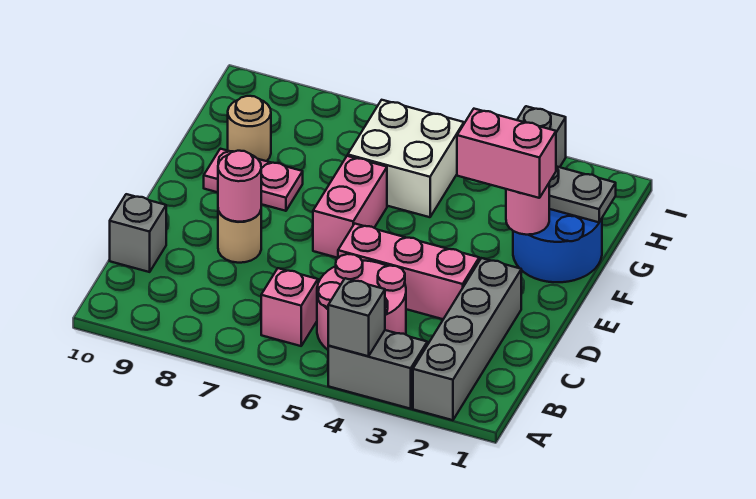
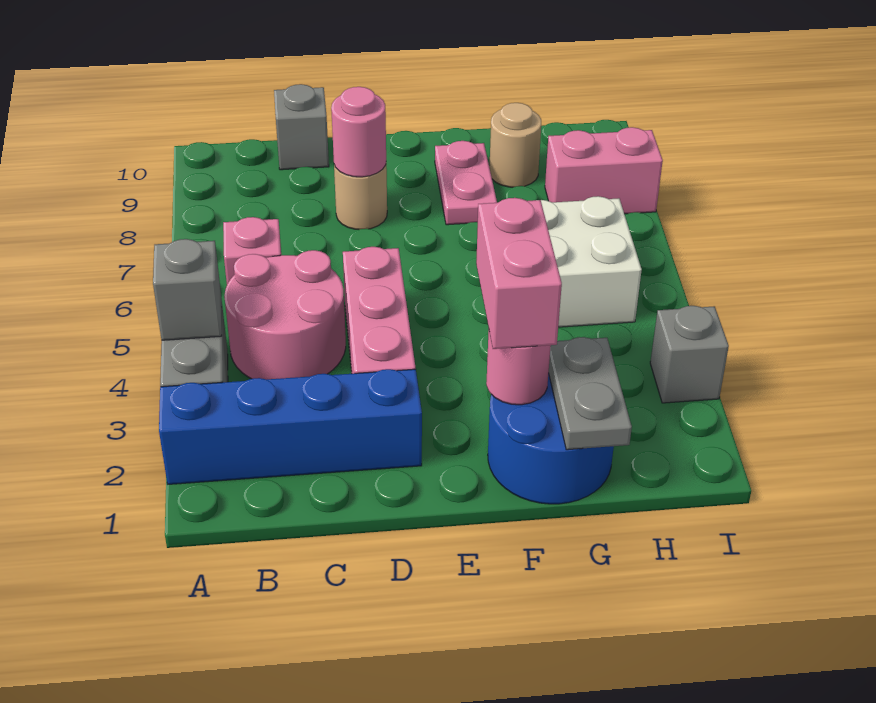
grey 1x4 brick [413,258,521,420] -> blue 1x4 brick [159,369,422,484]
pink 1x2 brick [313,156,387,258] -> pink 1x2 brick moved to [545,127,663,214]

